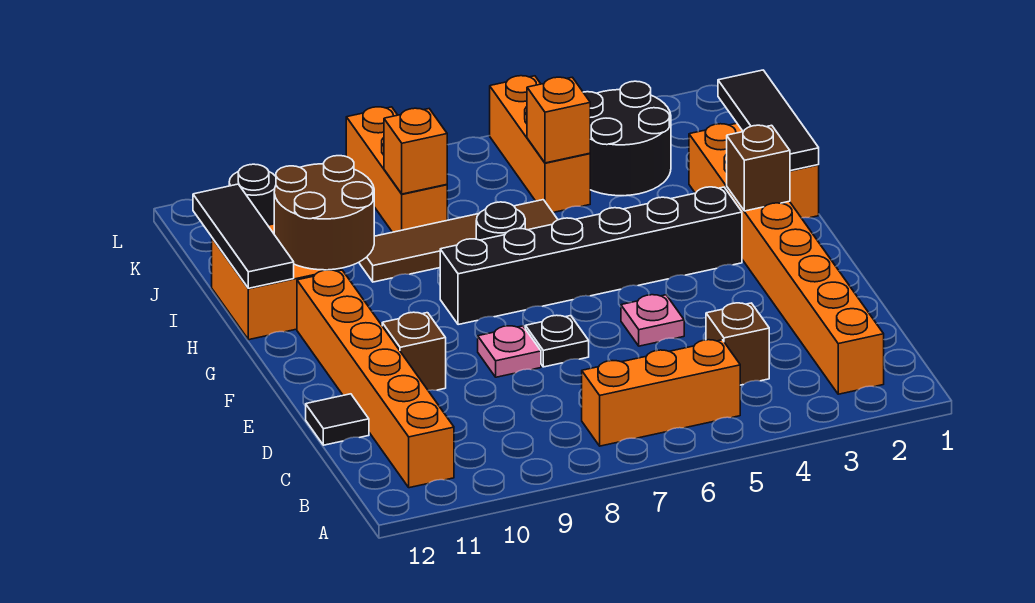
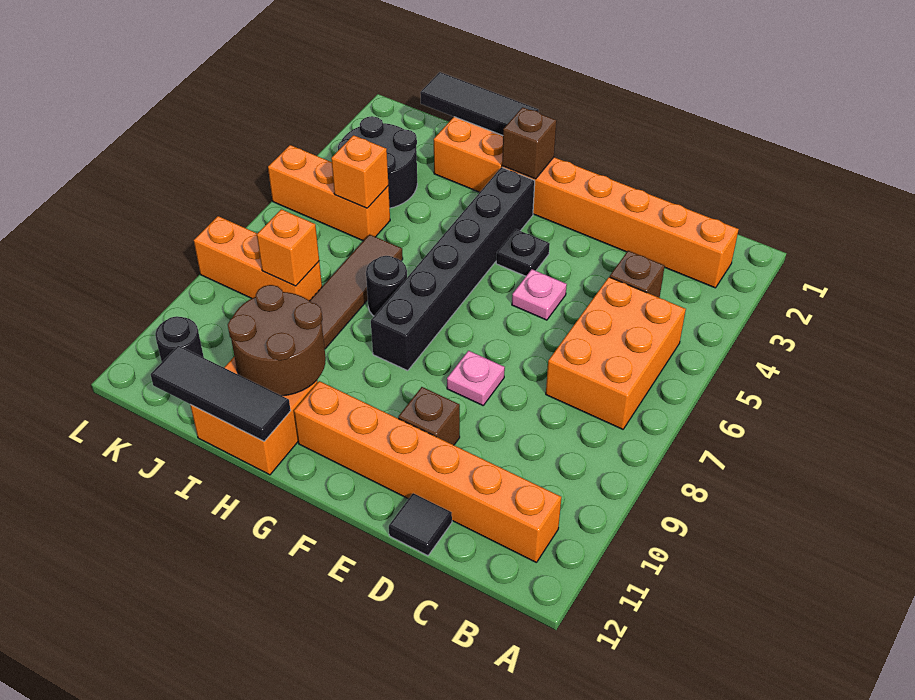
orange 1x3 brick [582,340,740,446] -> orange 2x3 brick [546,277,686,429]
black 1x1 plate [525,315,589,367] -> black 1x1 plate moved to [496,229,550,276]

